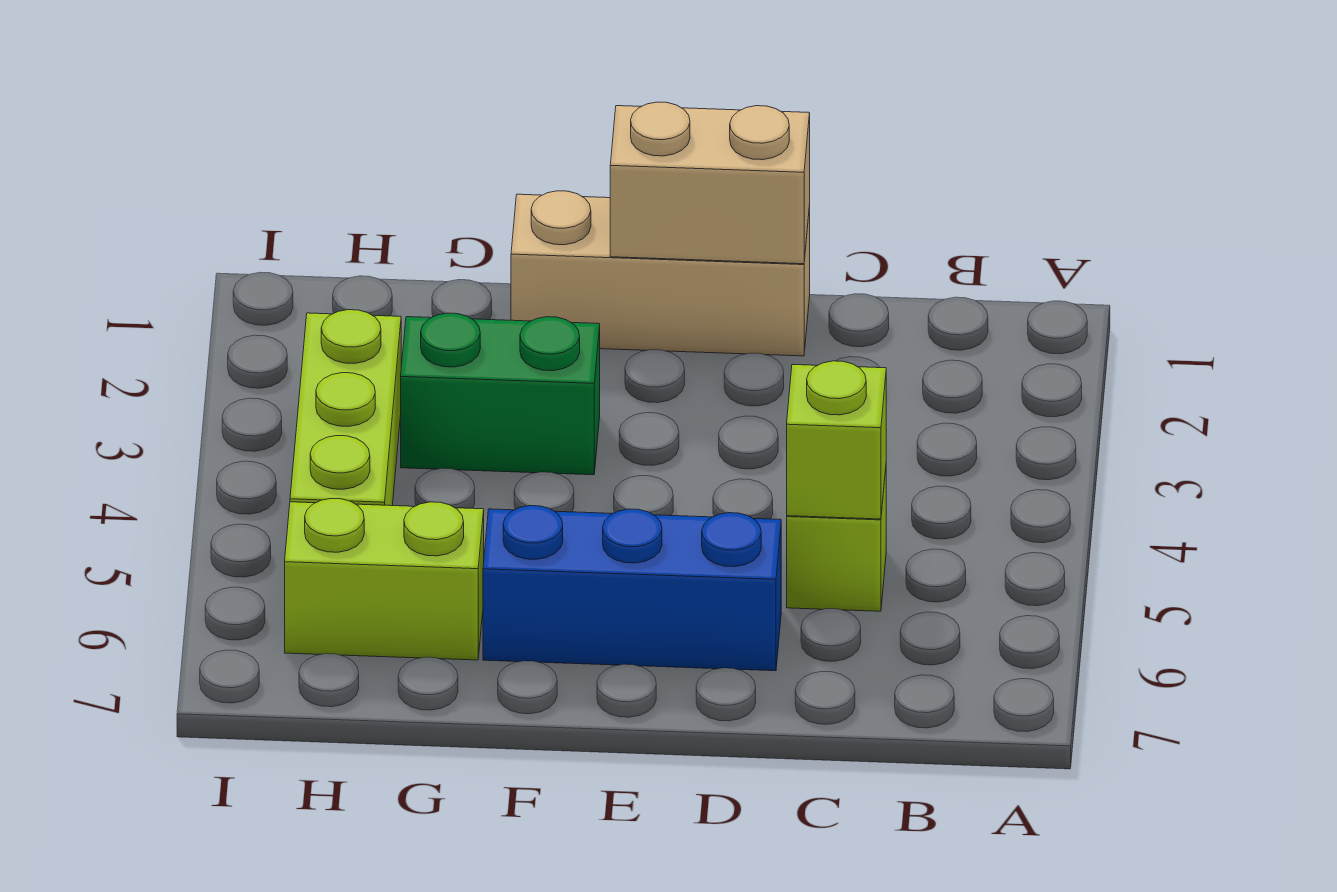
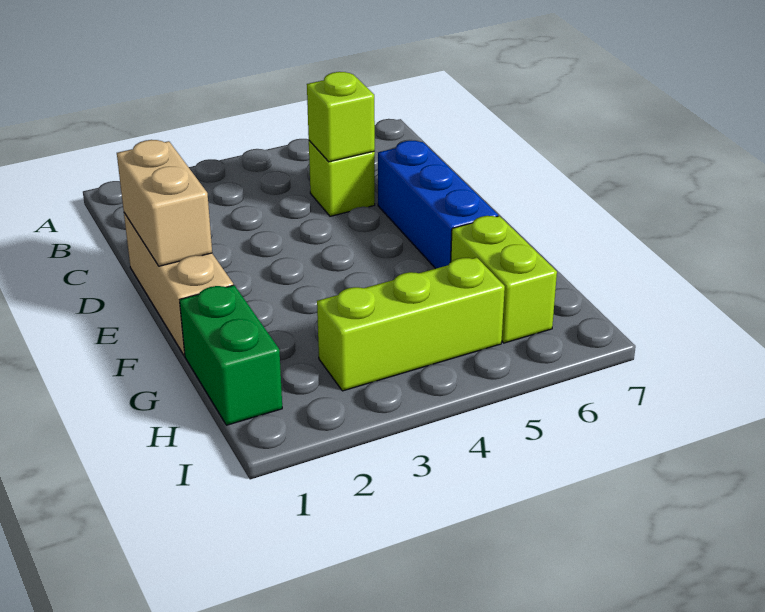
green 1x2 brick [401,313,600,475] -> green 1x2 brick moved to [180,285,282,425]

